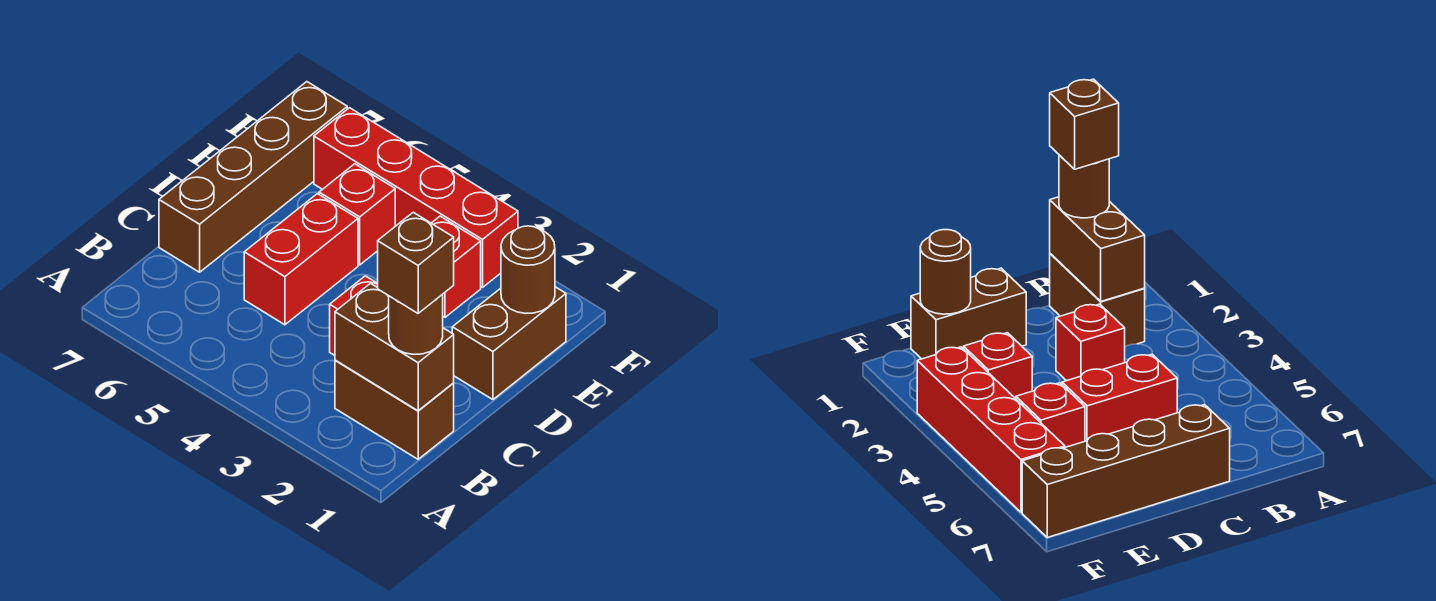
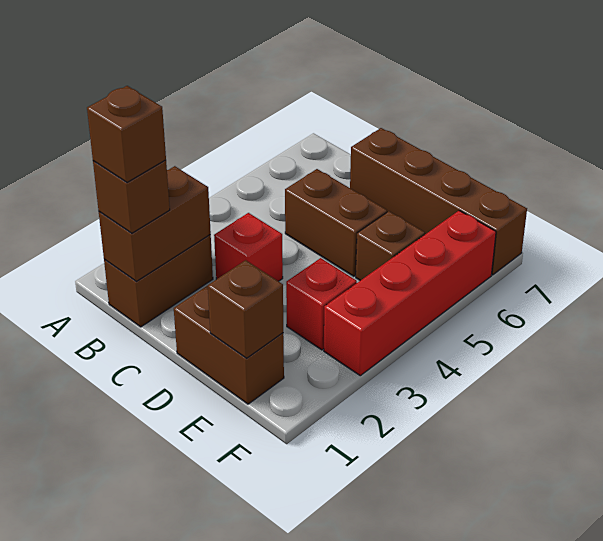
brown 1x1 round brick [389,294,443,354] -> brown 1x1 brick [93,160,170,233]
red 1x2 brick [244,194,358,325] -> brown 1x2 brick [285,169,387,276]
brown 1x1 round brick [501,226,555,313] -> brown 1x1 brick [208,260,283,358]
red 1x1 brick [319,164,395,265] -> brown 1x1 brick [356,211,425,281]

